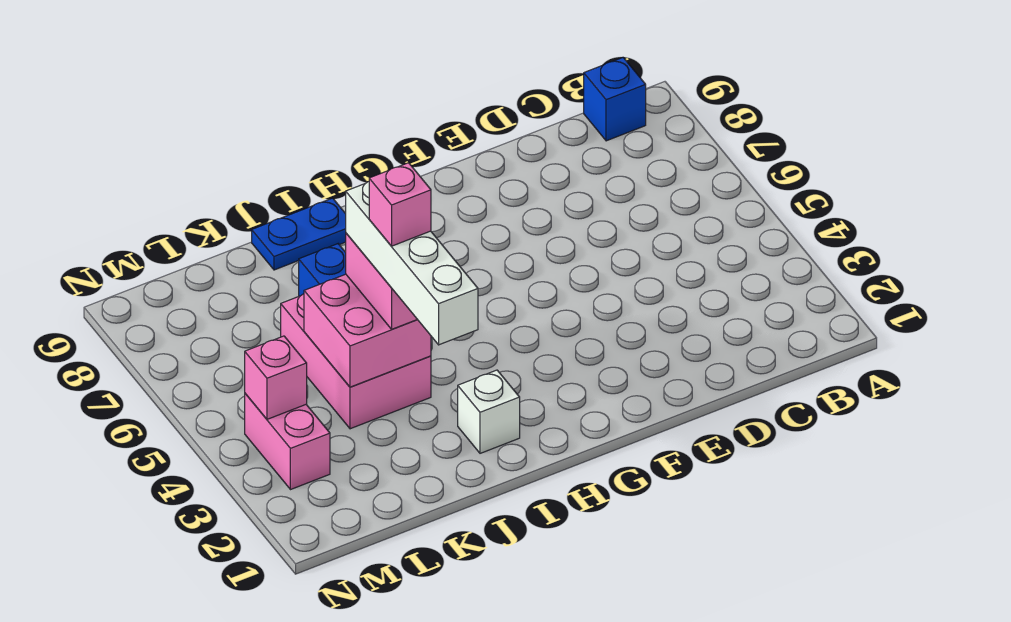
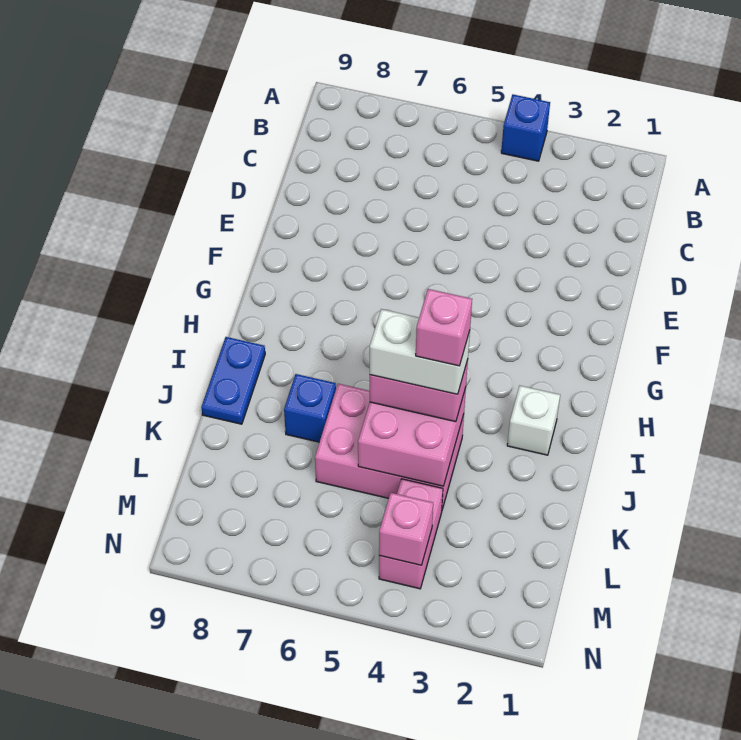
blue 1x1 brick [584,58,646,141] -> blue 1x1 brick moved to [501,95,550,161]
white 1x4 brick [346,182,478,345] -> white 1x2 brick [370,309,470,394]
pink 1x2 brick [245,393,330,490] -> pink 1x2 brick turned to [379,479,443,589]

